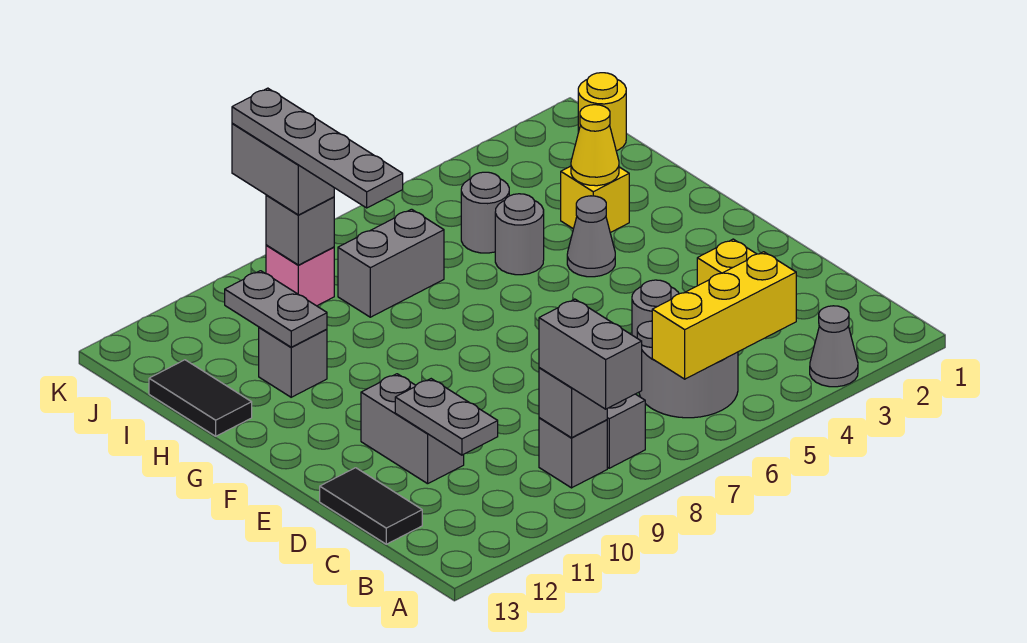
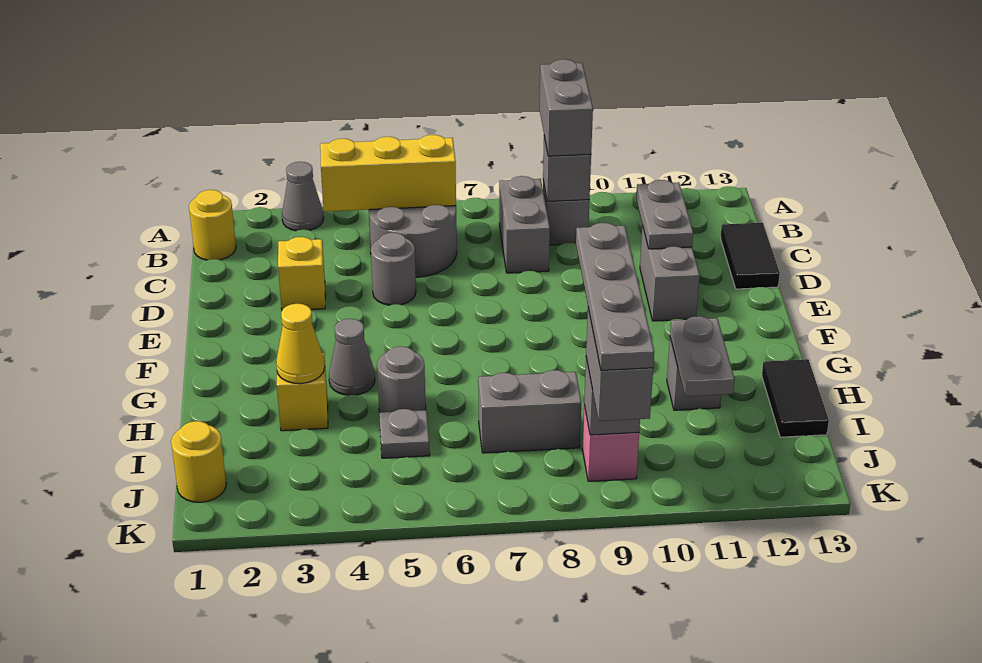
none -> yellow 1x1 round brick [189,190,236,260]
grey 1x1 round brick [461,172,509,253] -> grey 1x1 plate [379,409,430,458]

